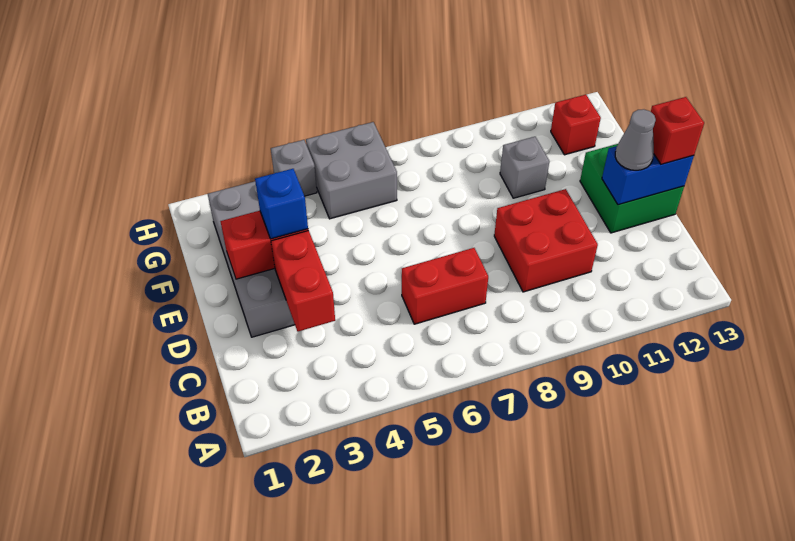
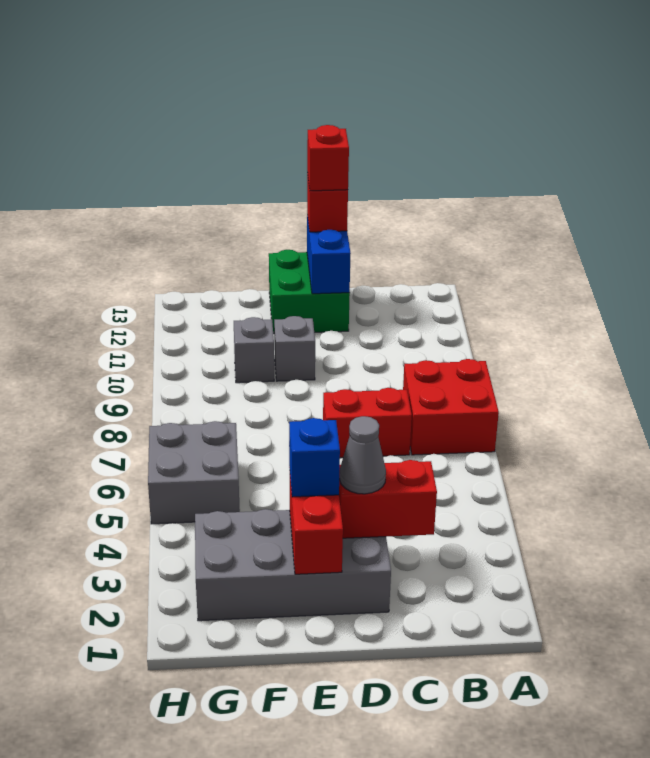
red 1x2 brick [402,248,488,324] -> red 1x2 brick turned to [323,388,412,458]
red 2x2 brick [494,189,598,292] -> red 2x2 brick moved to [403,359,499,455]
grey 1x1 cone [615,109,656,170] -> grey 1x1 cone moved to [339,416,386,494]
red 1x1 brick [551,95,601,155] -> red 1x1 brick moved to [307,125,349,191]
grey 1x1 brick [271,140,317,196] -> grey 1x1 brick moved to [274,316,315,381]

